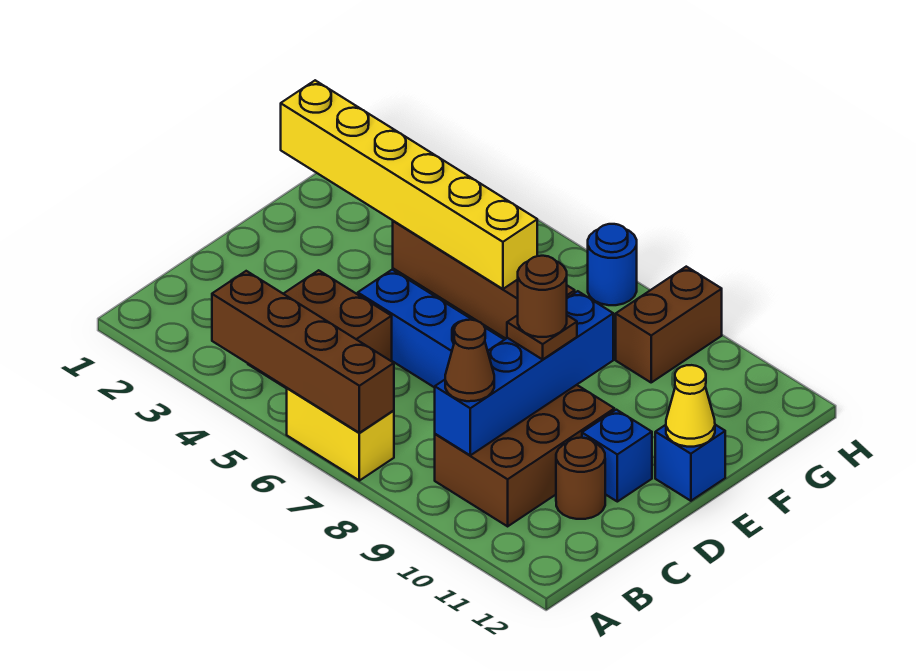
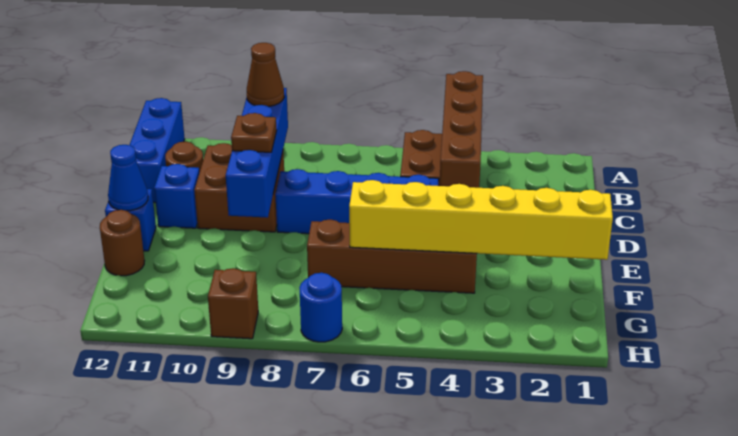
brown 1x4 brick [212,271,394,433] -> brown 1x4 brick turned to [440,71,483,188]
yellow 1x2 brick [287,388,394,481] -> none
none -> blue 1x3 brick [130,98,185,203]
brown 2x3 brick [435,385,614,526] -> brown 2x2 brick [194,143,284,232]
brown 1x1 round brick [518,256,567,337] -> brown 1x1 round brick moved to [100,210,145,276]
yellow 1x1 cone [666,365,715,447] -> blue 1x1 cone [108,145,148,211]
brown 1x2 brick [616,267,722,382] -> brown 1x1 brick [208,268,258,339]

